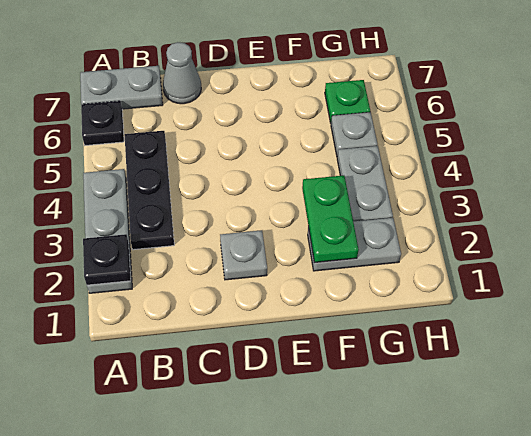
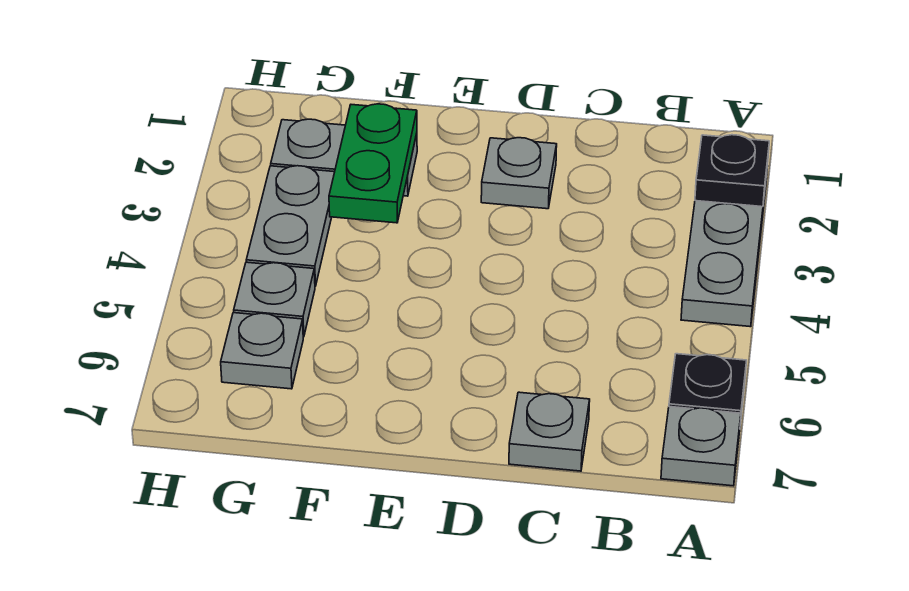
grey 1x2 plate [80,66,163,109] -> grey 1x1 plate [661,407,741,486]
black 1x3 plate [124,131,174,250] -> none
grey 1x1 cone [163,42,201,104] -> grey 1x1 plate [509,392,590,471]
green 1x1 plate [325,80,370,123] -> grey 1x1 plate [221,313,303,389]

